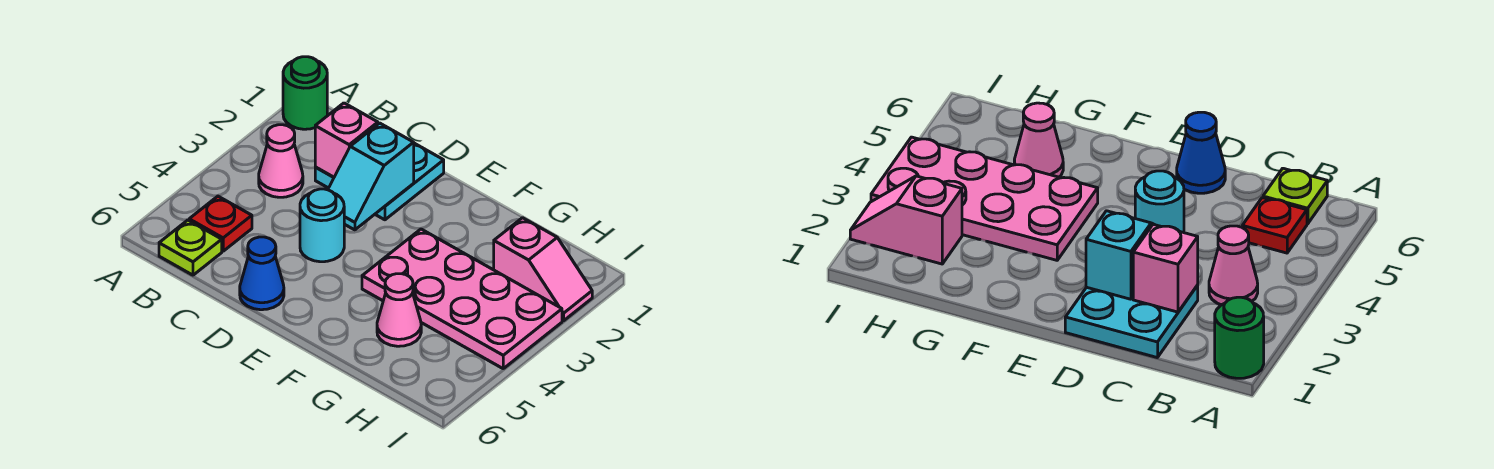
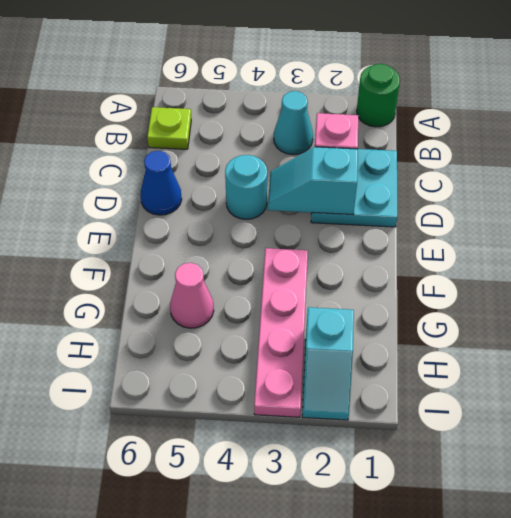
pink 1x1 cone [259,125,303,197] -> cyan 1x1 cone [274,91,313,155]
red 1x1 plate [189,196,252,251] -> none
pink 2x4 plate [362,229,562,368] -> pink 1x4 plate [254,248,308,417]
pink 1x2 slope [494,218,592,321] -> cyan 1x2 slope [302,307,354,420]

